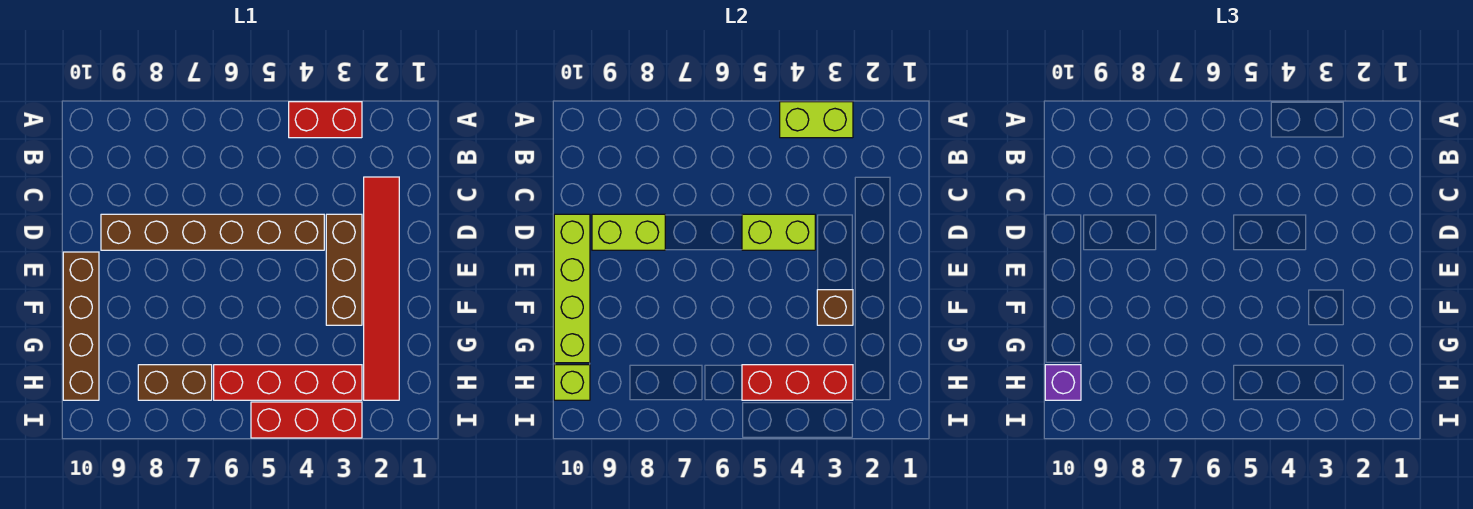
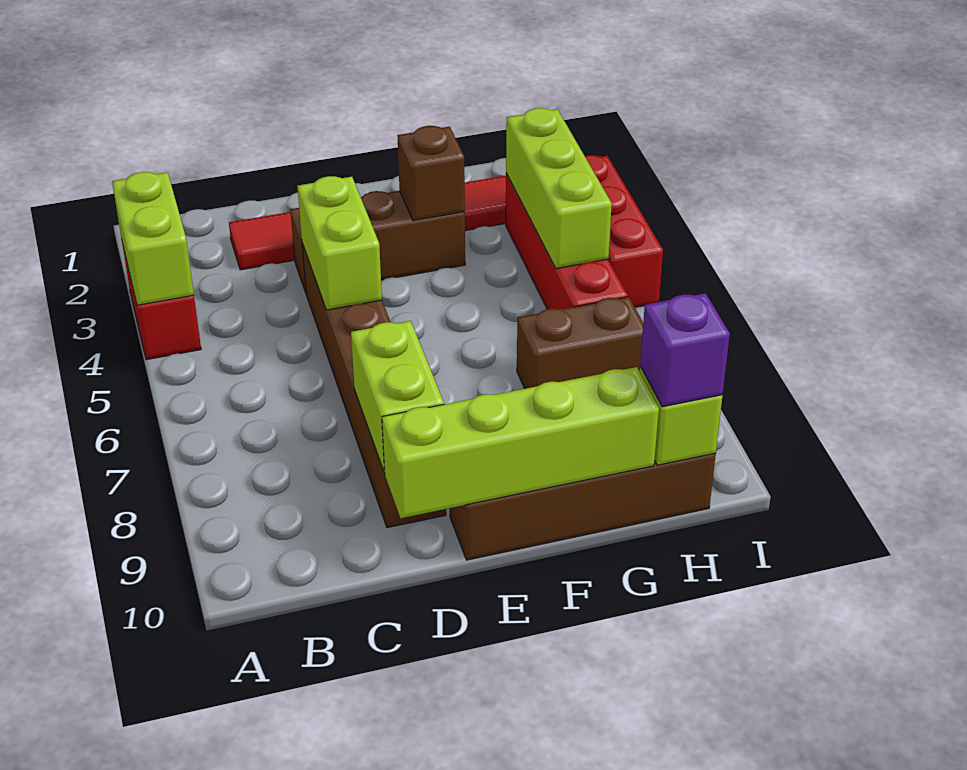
red 1x3 brick [742,365,853,400] -> lime 1x3 brick [506,108,612,269]
brown 1x2 brick [138,365,212,400] -> brown 1x2 brick turned to [517,297,643,389]

